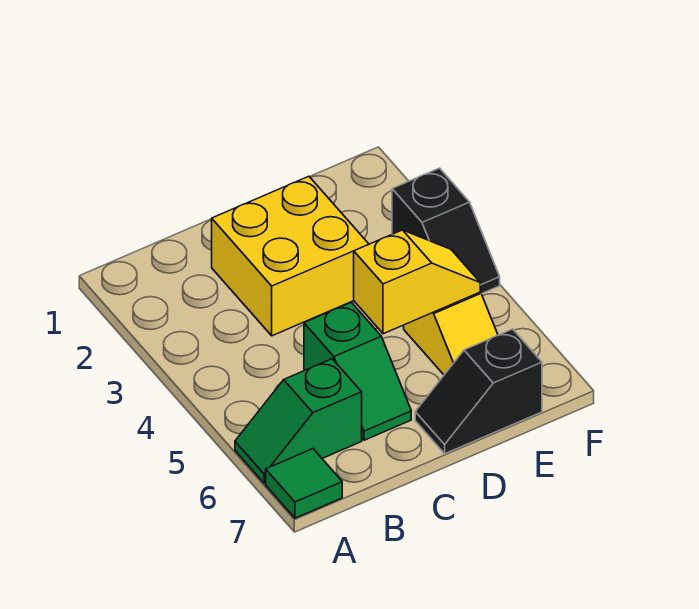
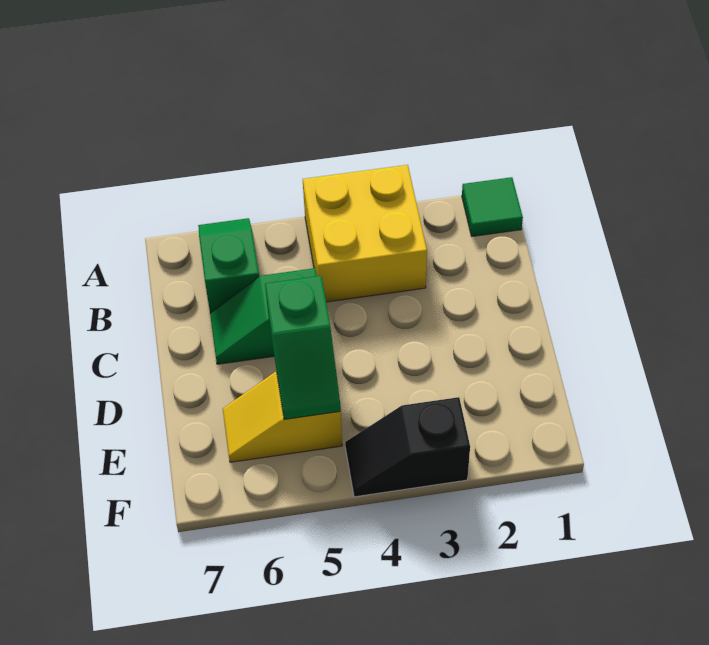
green 1x1 tile [266,449,342,518] -> green 1x1 tile moved to [462,177,523,236]
yellow 2x2 brick [212,176,369,336] -> yellow 2x2 brick moved to [303,165,427,302]
yellow 1x2 slope [354,230,480,334] -> green 1x2 slope [265,276,341,419]
black 1x2 slope [415,329,542,454] -> none

